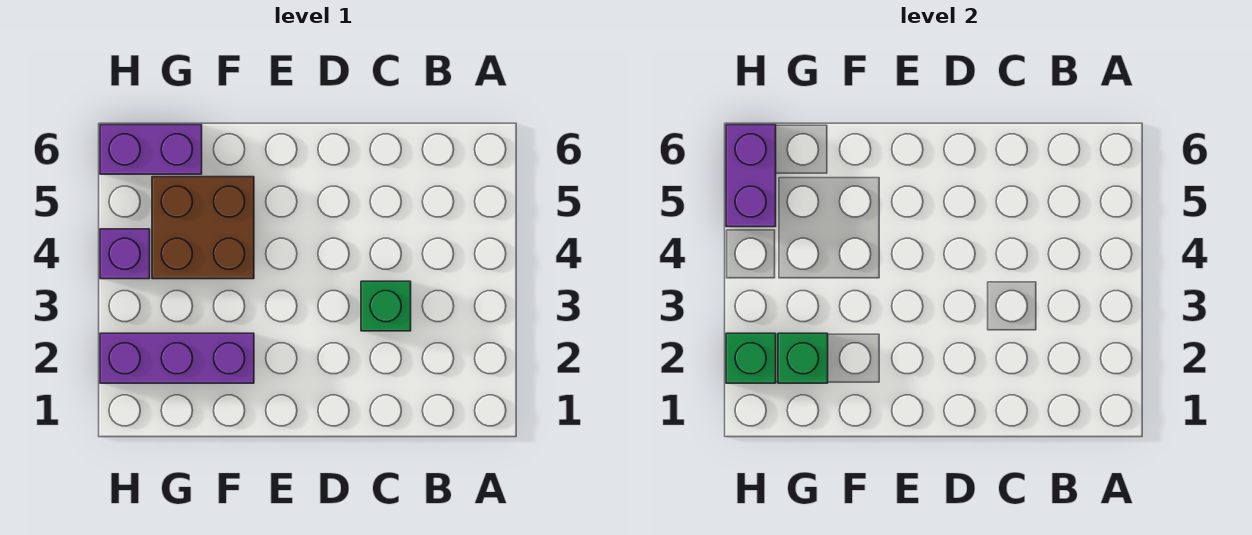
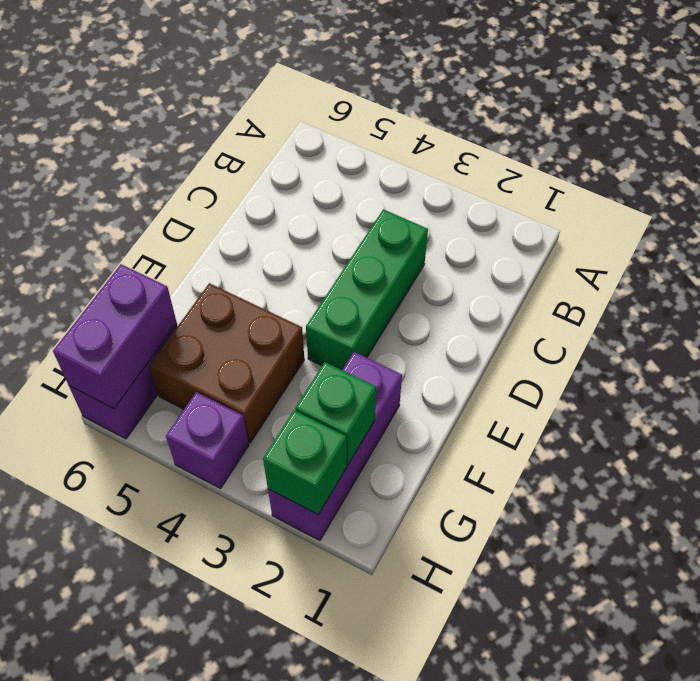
green 1x1 brick [361,281,411,331] -> green 1x3 brick [306,209,428,370]
purple 1x2 brick [726,125,776,227] -> purple 1x2 brick turned to [53,264,177,409]

